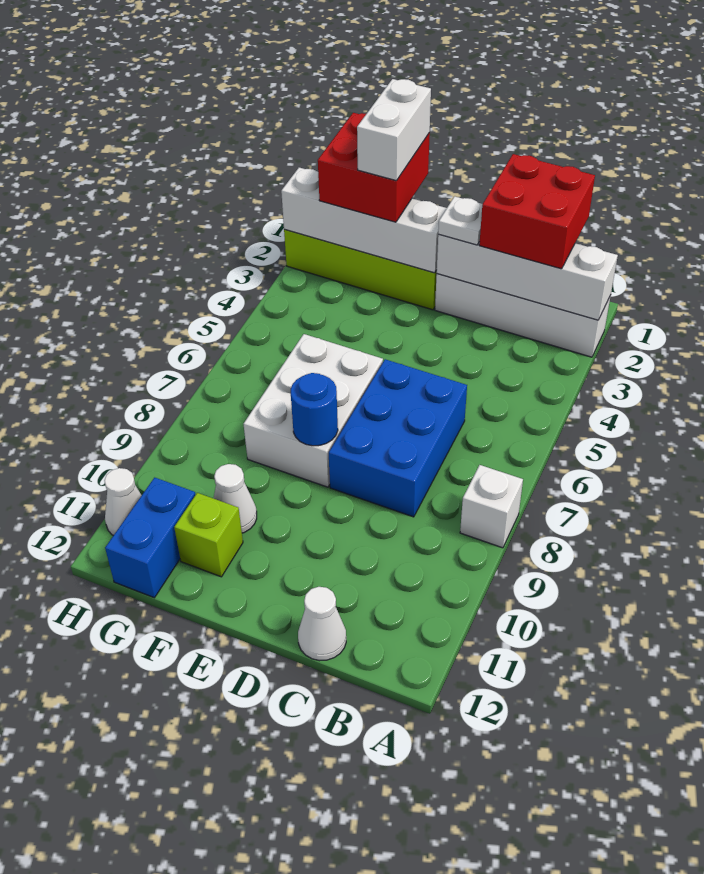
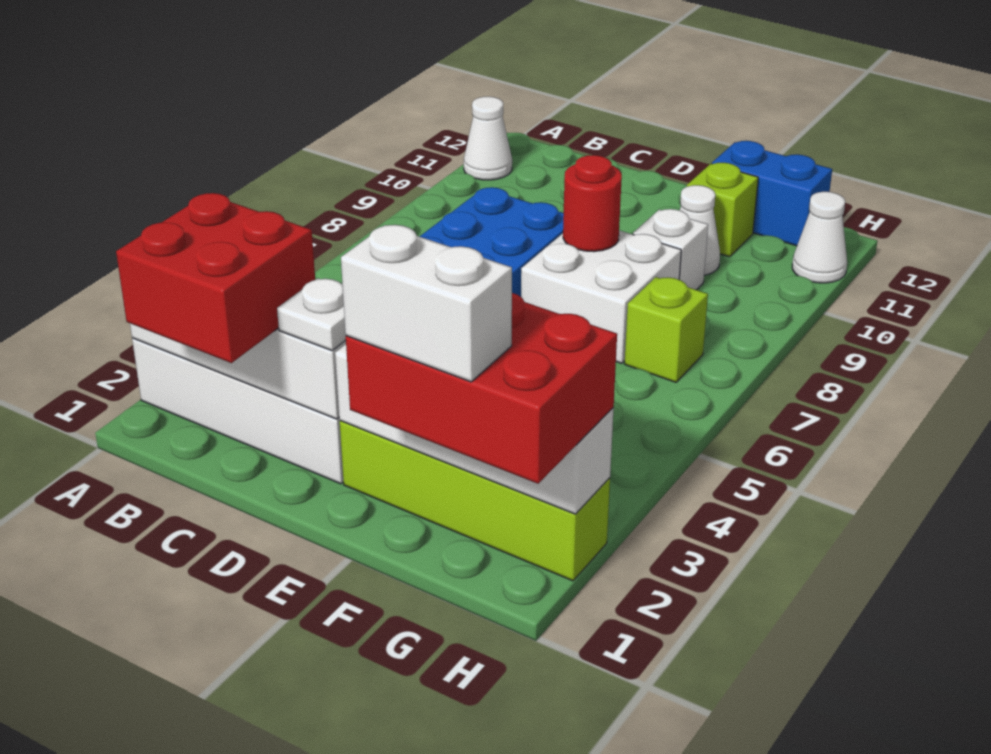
white 1x1 brick [460,465,523,548] -> white 1x1 brick moved to [633,209,708,290]
white 1x1 cone [298,587,346,661] -> white 1x1 cone moved to [464,97,512,180]
white 2x3 brick [244,334,383,487] -> white 2x2 brick [521,230,681,364]
blue 1x1 round brick [291,373,338,446] -> red 1x1 round brick [563,155,622,252]
red 2x2 brick [318,113,430,222] -> red 2x3 brick [346,293,617,484]
white 1x2 brick [357,79,431,181] -> white 1x2 brick turned to [341,225,512,382]
none -> lime 1x1 brick [625,277,708,382]
blue 1x2 brick [105,478,195,598] -> blue 1x2 brick turned to [712,141,832,246]

